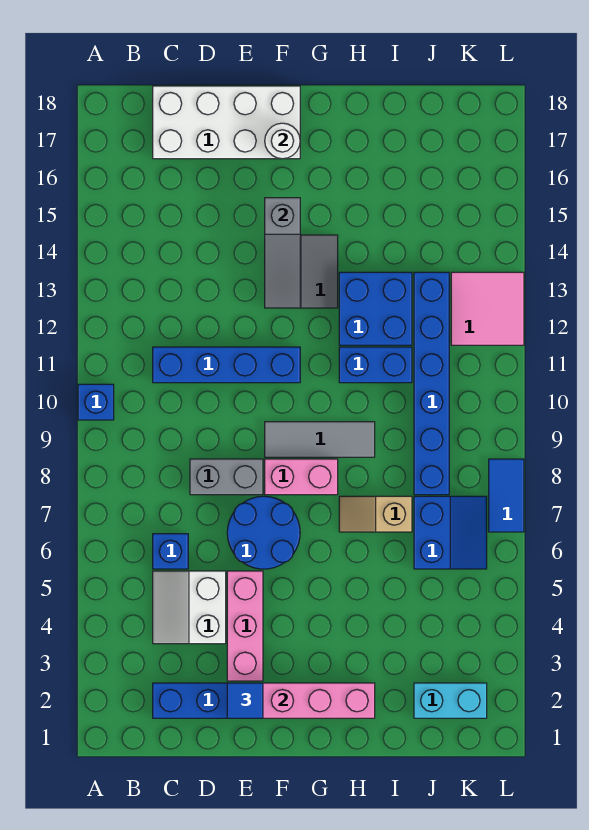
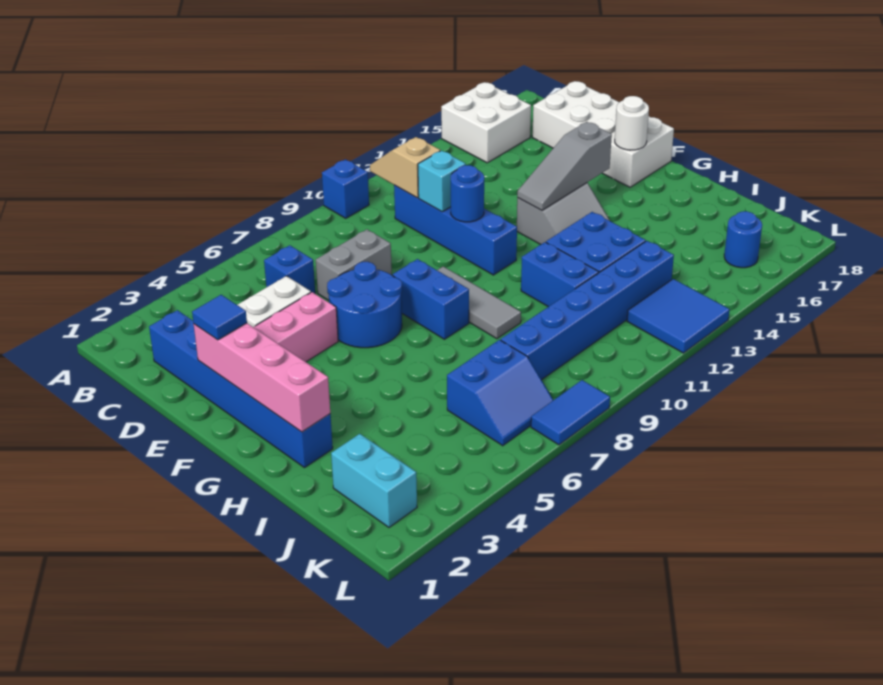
none -> white 2x2 brick [441,82,531,163]
grey 1x2 brick [190,459,263,495] -> grey 1x2 brick turned to [316,230,392,300]
none -> cyan 1x1 brick [418,151,466,212]
none -> blue 1x1 round brick [450,165,484,222]
pink 1x2 brick [265,459,338,495] -> blue 1x2 brick [393,259,469,339]
tan 1x2 slope [339,496,412,532] -> tan 1x2 slope moved to [370,137,440,198]
pink 2x2 tile [451,272,524,345] -> blue 2x2 tile [627,279,730,353]
none -> blue 1x1 round brick [724,211,762,268]

